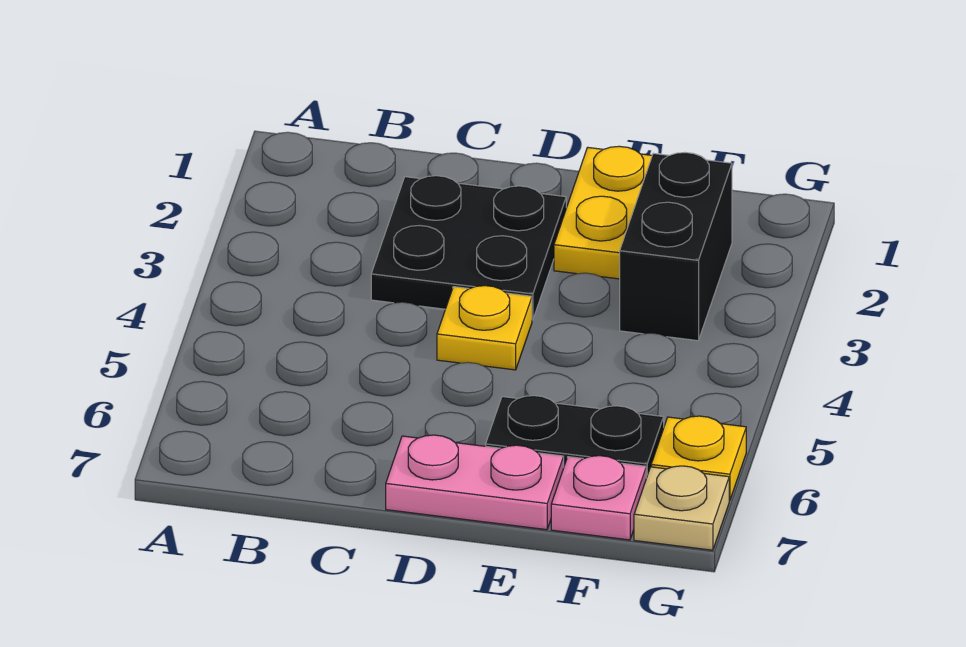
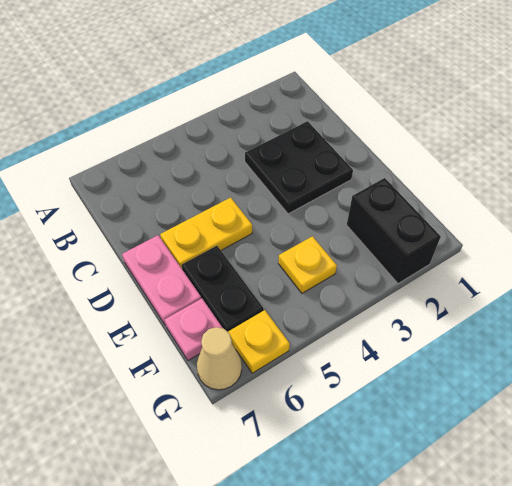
yellow 1x1 plate [437,286,532,370] -> yellow 1x1 plate moved to [278,236,337,293]
yellow 1x2 plate [554,146,652,279] -> yellow 1x2 plate moved to [160,197,252,268]
black 1x2 brick [620,153,732,341] -> black 1x2 brick turned to [347,178,441,284]
tan 1x1 plate [634,466,729,550] -> tan 1x1 cone [197,327,242,390]

